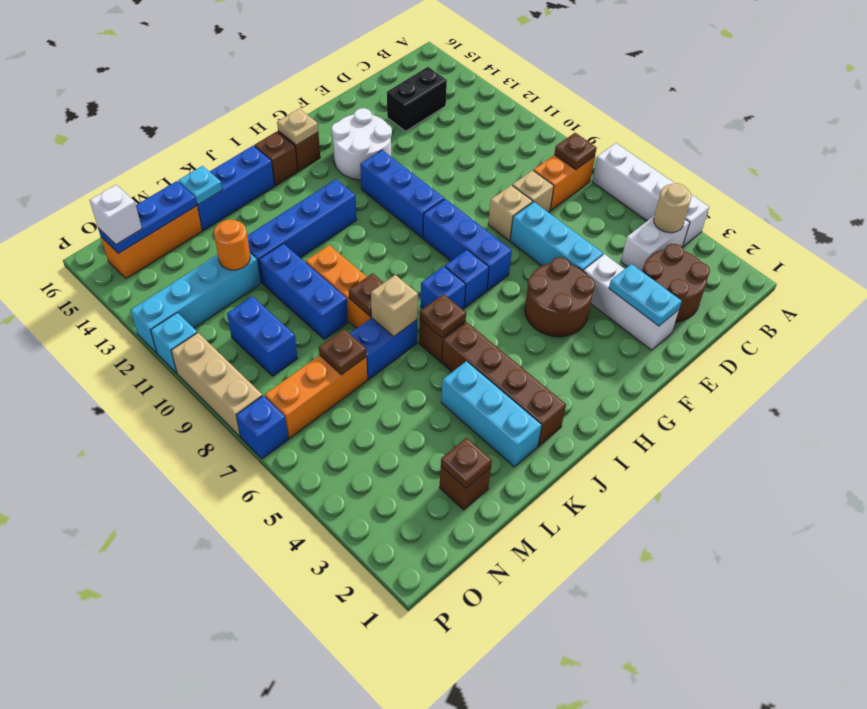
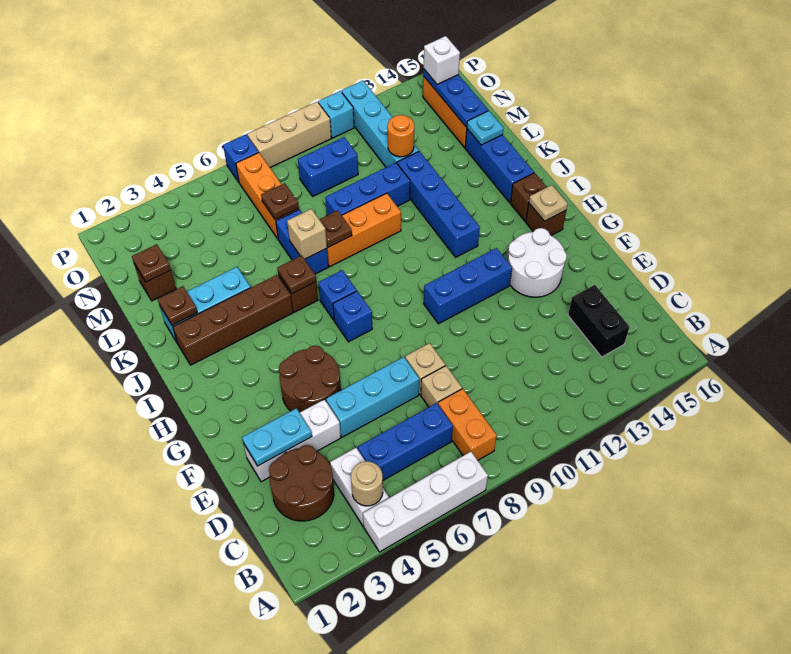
brown 1x1 plate [554,133,597,170] -> brown 1x1 plate moved to [158,286,197,325]
blue 1x3 brick [423,199,512,290] -> blue 1x3 brick moved to [358,403,453,480]

